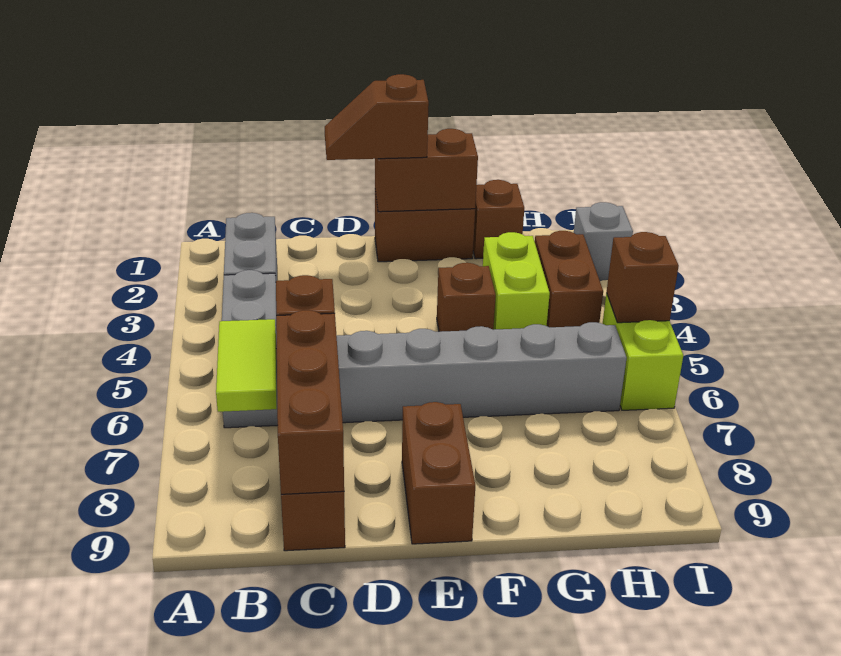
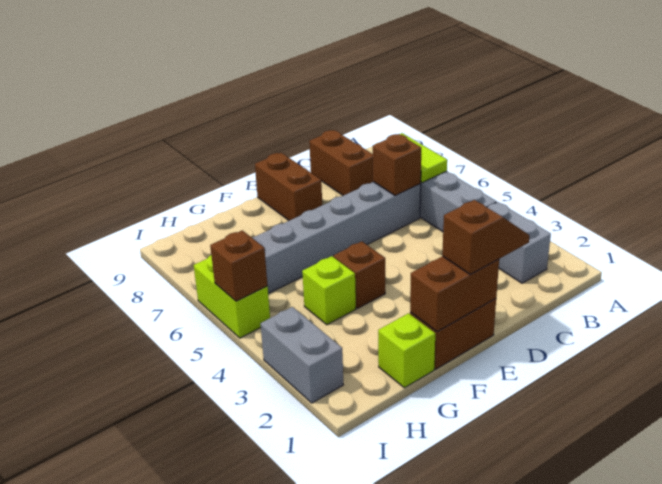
brown 1x3 brick [276,310,344,494] -> none
brown 1x1 brick [473,180,524,259] -> lime 1x1 brick [378,313,435,388]
lime 1x2 brick [483,232,550,330] -> lime 1x1 brick [302,256,356,325]
brown 1x2 brick [535,231,603,327] -> none
grey 1x1 brick [574,202,633,281] -> grey 1x2 brick [260,307,343,403]

